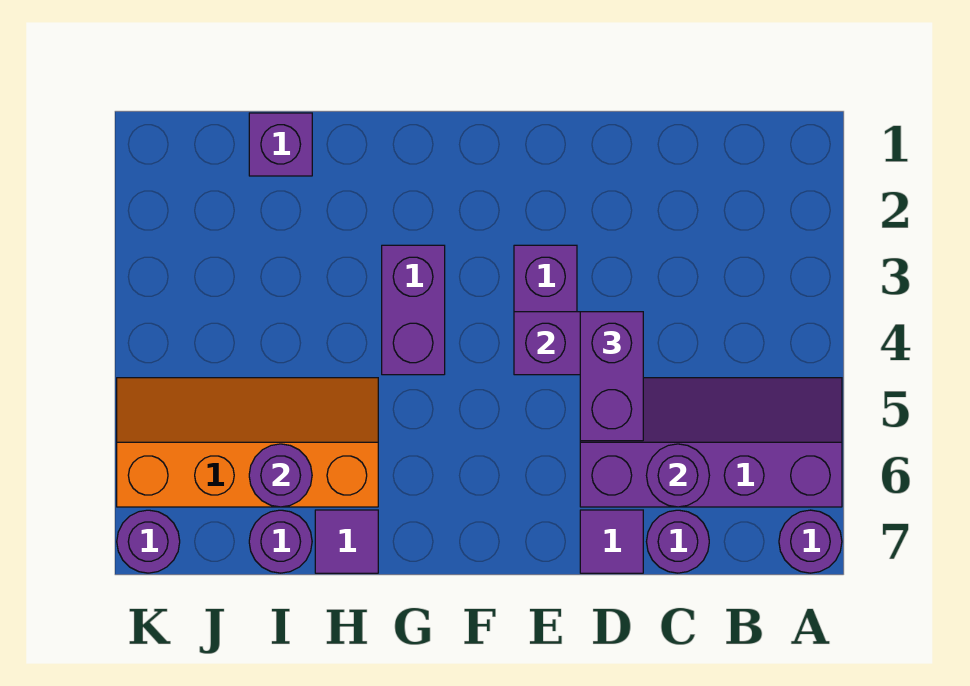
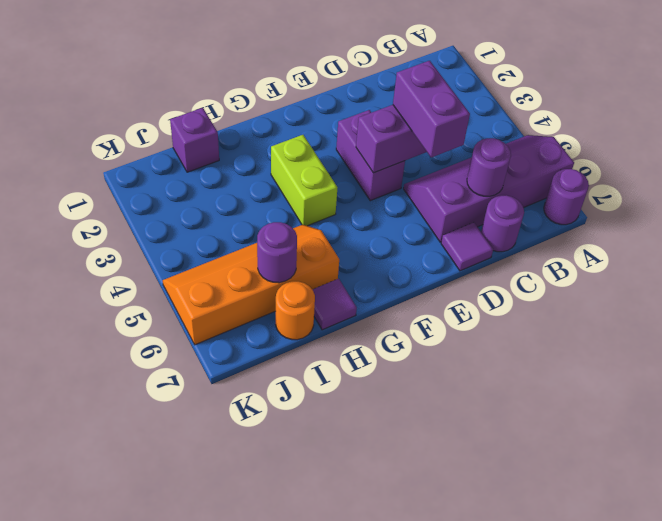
purple 1x2 brick [382,245,445,375] -> lime 1x2 brick [271,135,337,226]
purple 1x1 round brick [249,510,312,573] -> orange 1x1 round brick [276,281,315,340]
purple 1x1 round brick [117,510,180,573] -> none

